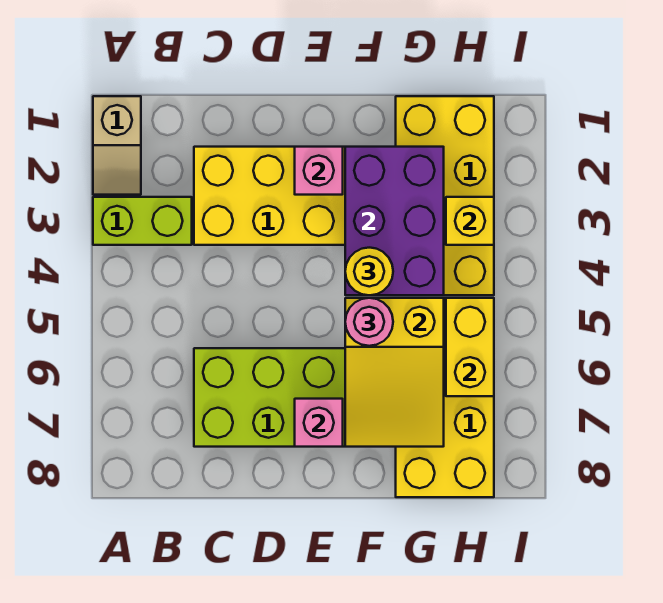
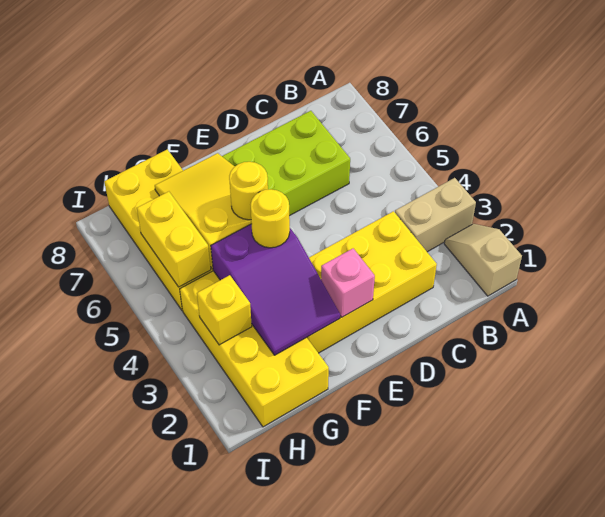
lime 1x2 brick [93,197,192,245] -> tan 1x2 brick [395,178,476,252]
pink 1x1 brick [295,399,343,447] -> none
purple 2x3 brick [345,147,444,295] -> purple 2x3 slope [211,224,340,355]
pink 1x1 round brick [345,298,393,346] -> yellow 1x1 round brick [229,162,268,220]

